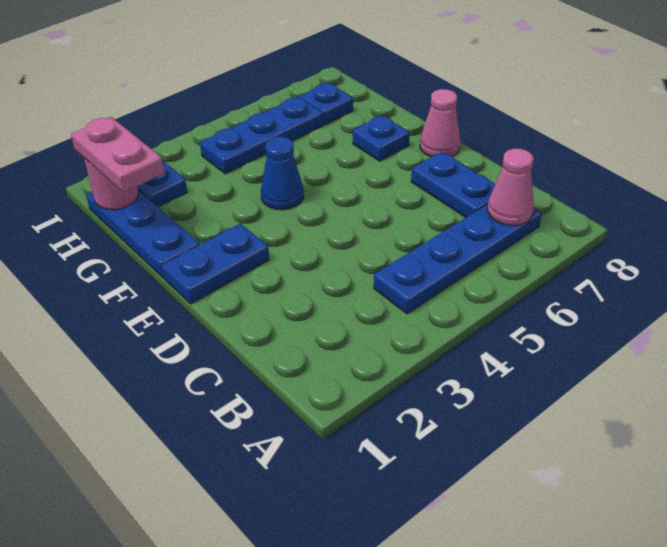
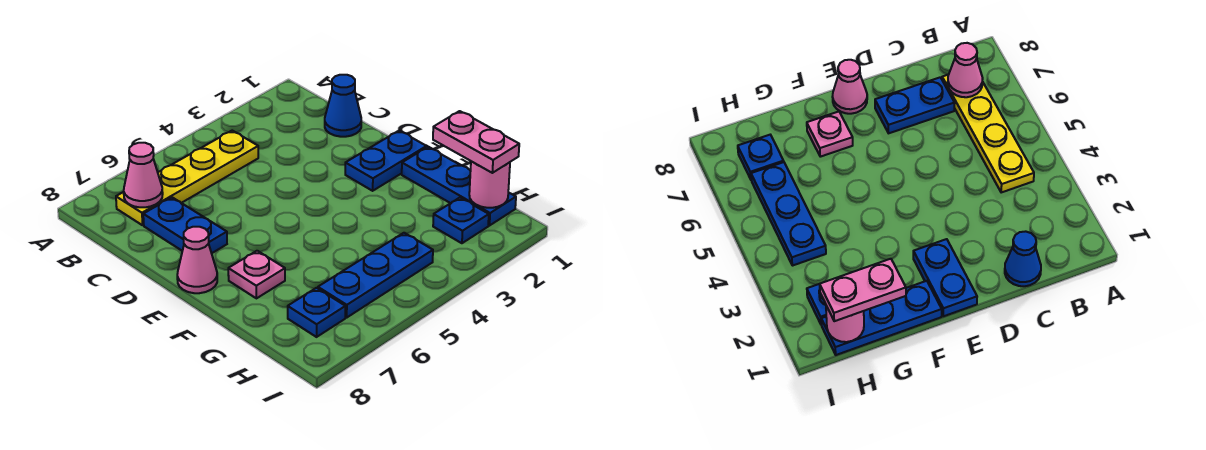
blue 1x4 plate [374,204,542,314] -> yellow 1x4 plate [116,131,258,225]
blue 1x1 cone [261,137,304,210] -> blue 1x1 cone moved to [325,75,361,137]
blue 1x1 plate [353,116,410,161] -> pink 1x1 plate [228,251,285,298]

